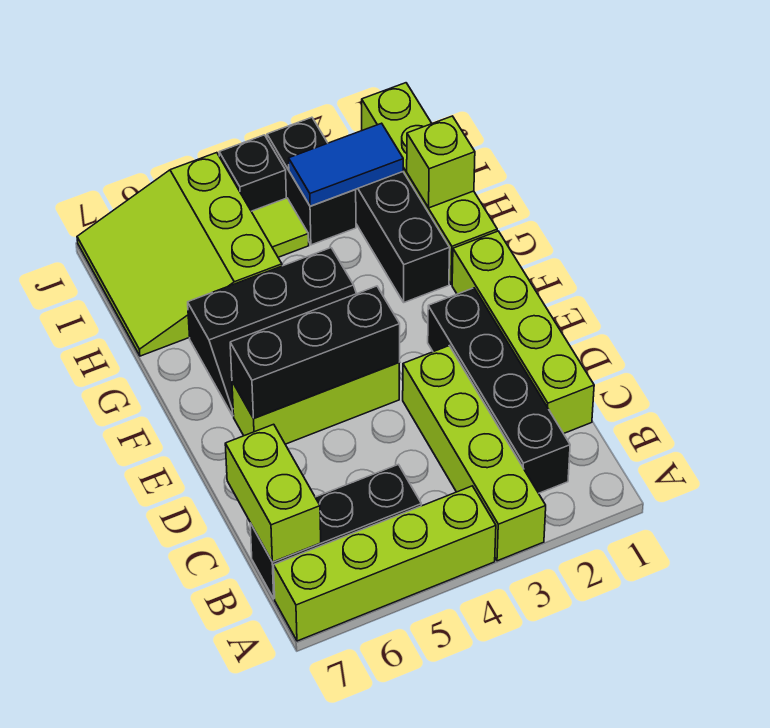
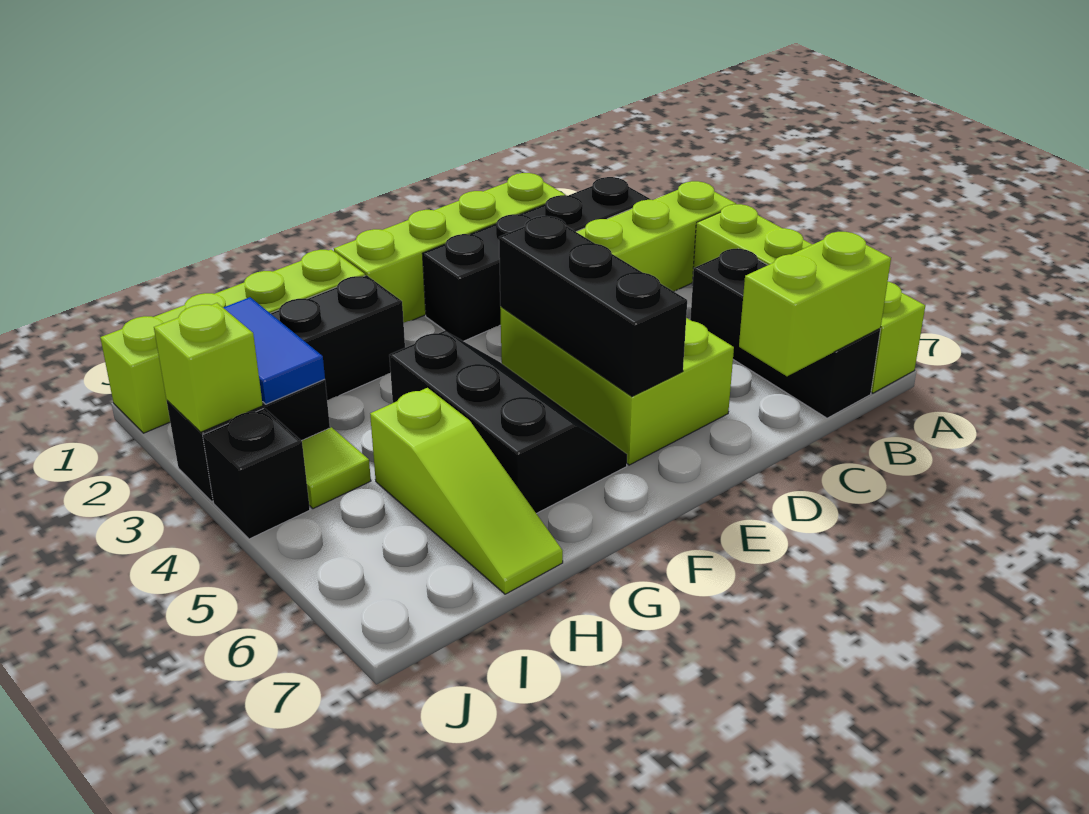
lime 1x3 brick [232,362,399,444] -> lime 2x3 brick [500,307,734,465]
lime 1x1 brick [407,116,475,208] -> lime 1x1 brick moved to [154,303,263,432]
lime 3x3 slope [77,153,282,356] -> lime 1x3 slope [370,388,563,594]

